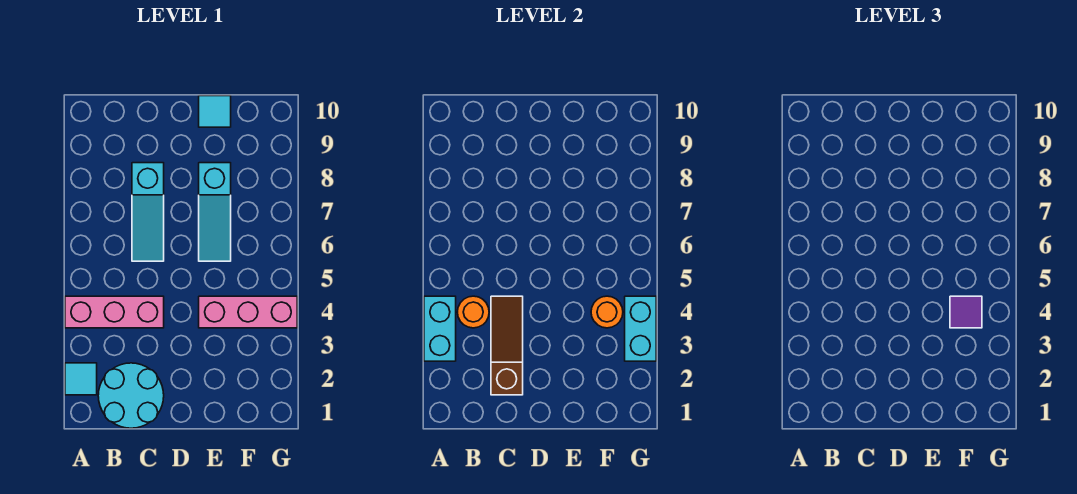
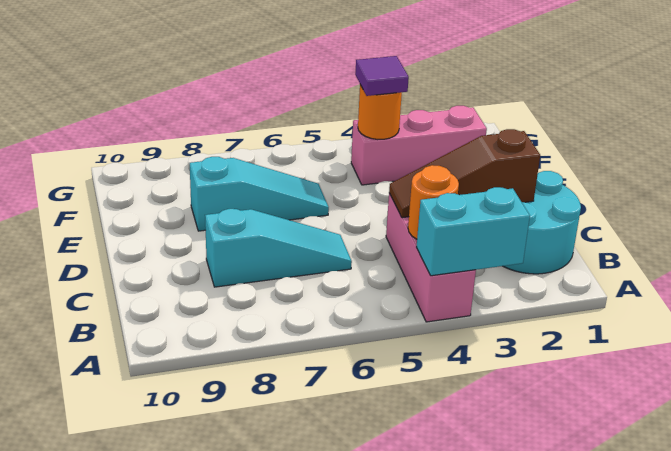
cyan 1x1 tile [65,363,97,395] -> none
pink 1x3 brick [199,296,297,328] -> pink 1x3 brick turned to [351,106,487,185]
cyan 1x1 tile [199,96,231,127] -> none
cyan 1x2 brick [625,296,656,361] -> none

